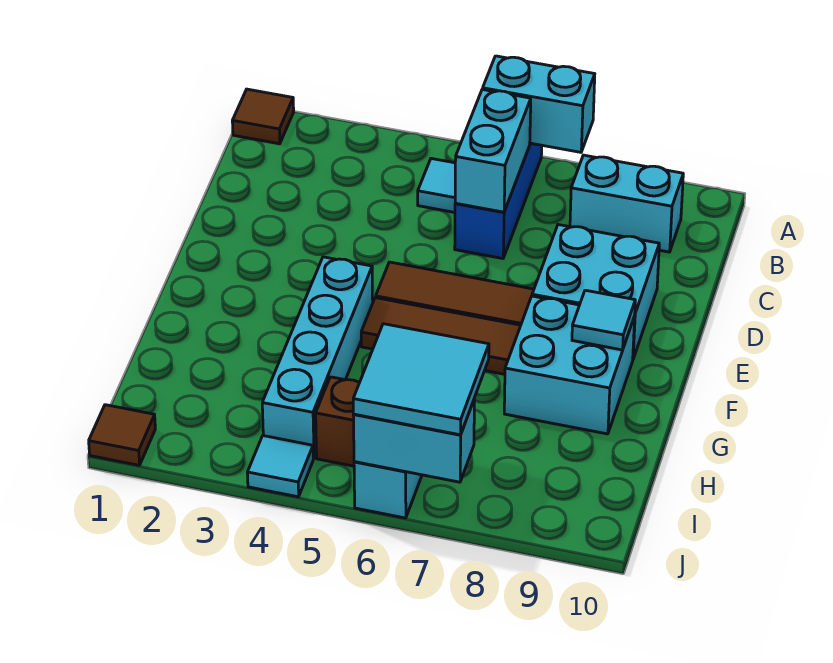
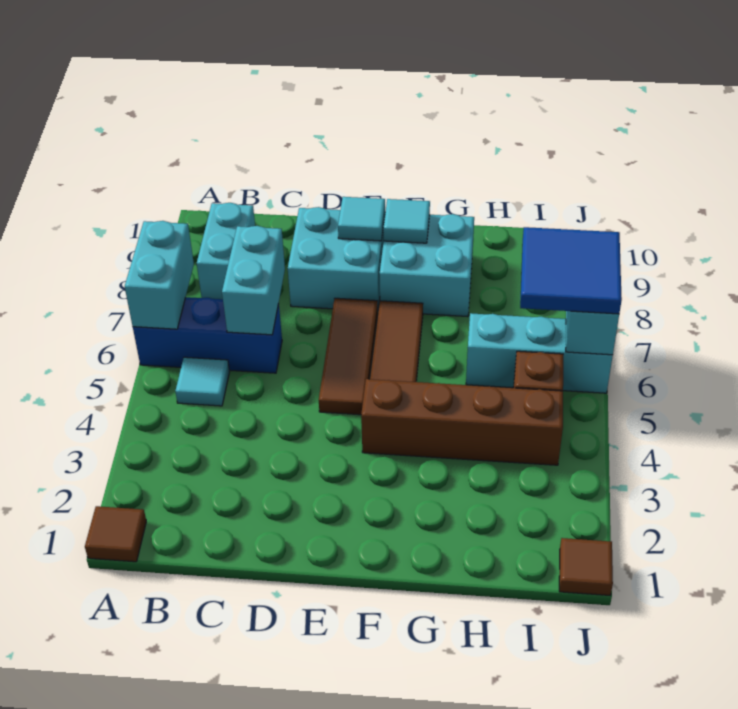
cyan 1x2 brick [455,89,531,212] -> cyan 1x2 brick turned to [222,226,285,335]
cyan 1x4 brick [262,257,373,458] -> brown 1x4 brick [361,379,563,465]
cyan 2x2 tile [353,324,489,435] -> blue 2x2 tile [520,227,622,314]
cyan 1x1 tile [247,436,313,497] -> cyan 1x1 tile moved to [338,197,385,241]

